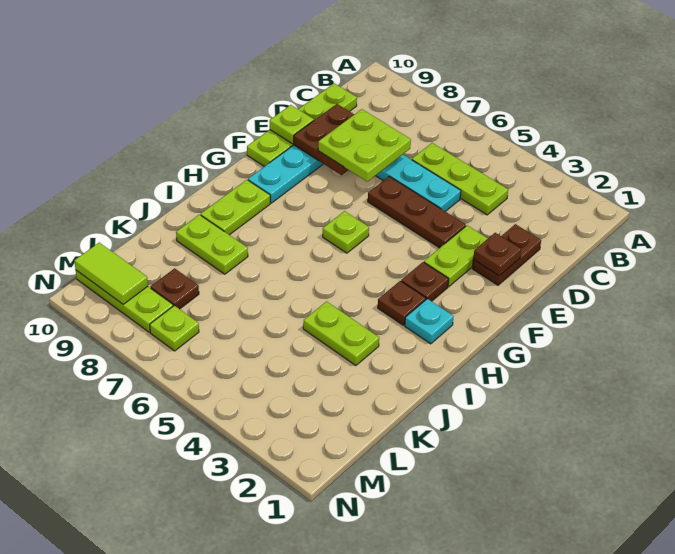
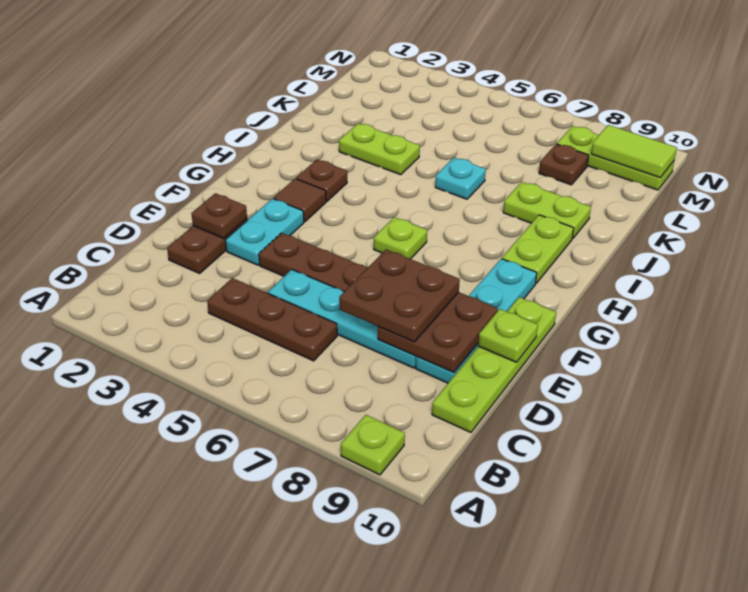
lime 1x3 plate [412,143,508,215] -> brown 1x3 plate [207,278,337,361]
lime 2x2 plate [318,109,411,181] -> brown 2x2 plate [339,249,460,342]
lime 1x2 plate [424,225,488,287] -> cyan 1x2 plate [225,199,304,265]
brown 1x1 plate [401,262,449,301] -> brown 1x1 tile [274,179,326,222]
cyan 1x1 plate [405,299,454,344] -> cyan 1x1 plate moved to [435,158,486,199]
lime 1x1 plate [150,305,199,351] -> lime 1x1 plate moved to [341,415,405,475]

